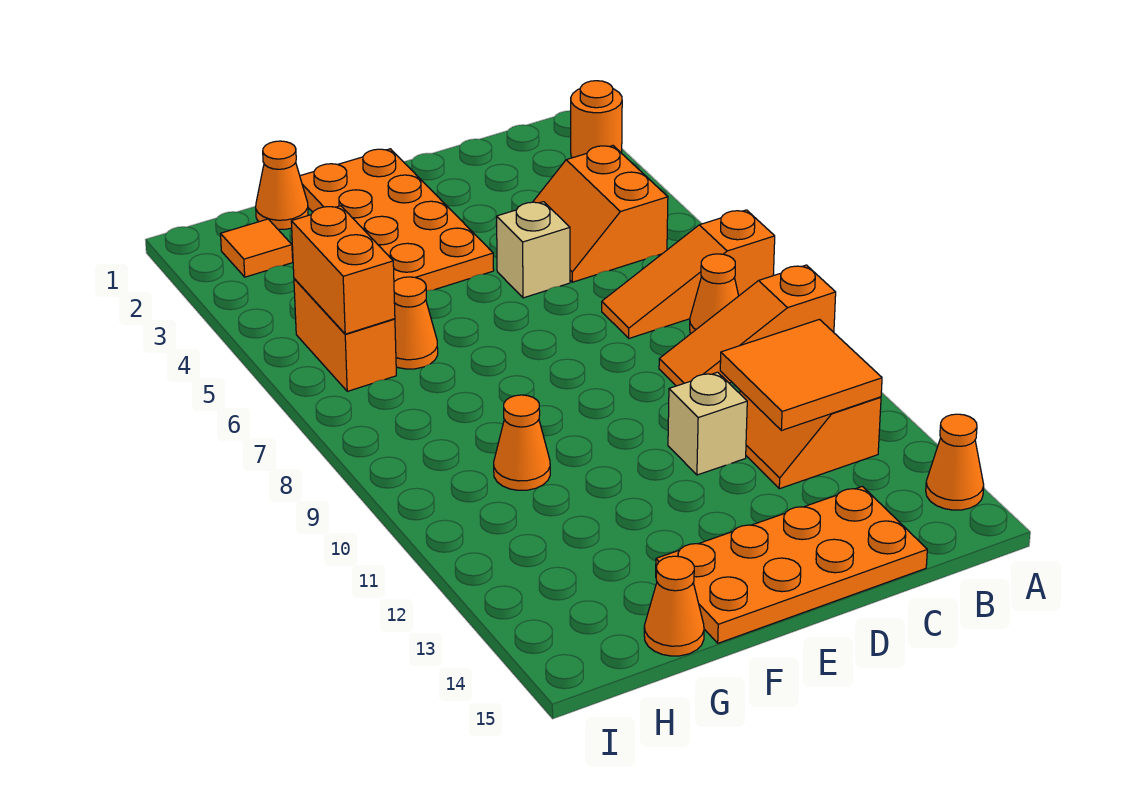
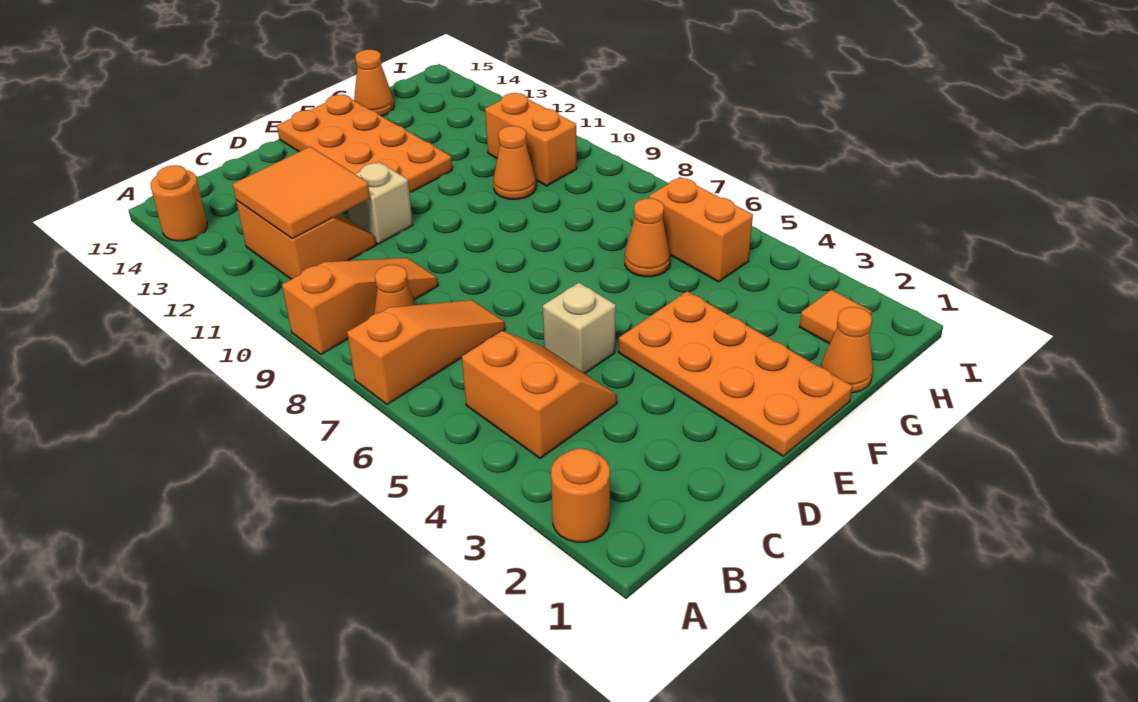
orange 1x1 cone [926,414,984,510] -> orange 1x1 round brick [150,165,208,241]
orange 2x4 plate [656,486,927,643] -> orange 2x4 plate turned to [277,95,452,193]
orange 1x2 brick [291,206,395,334] -> orange 1x2 brick moved to [485,93,577,186]

